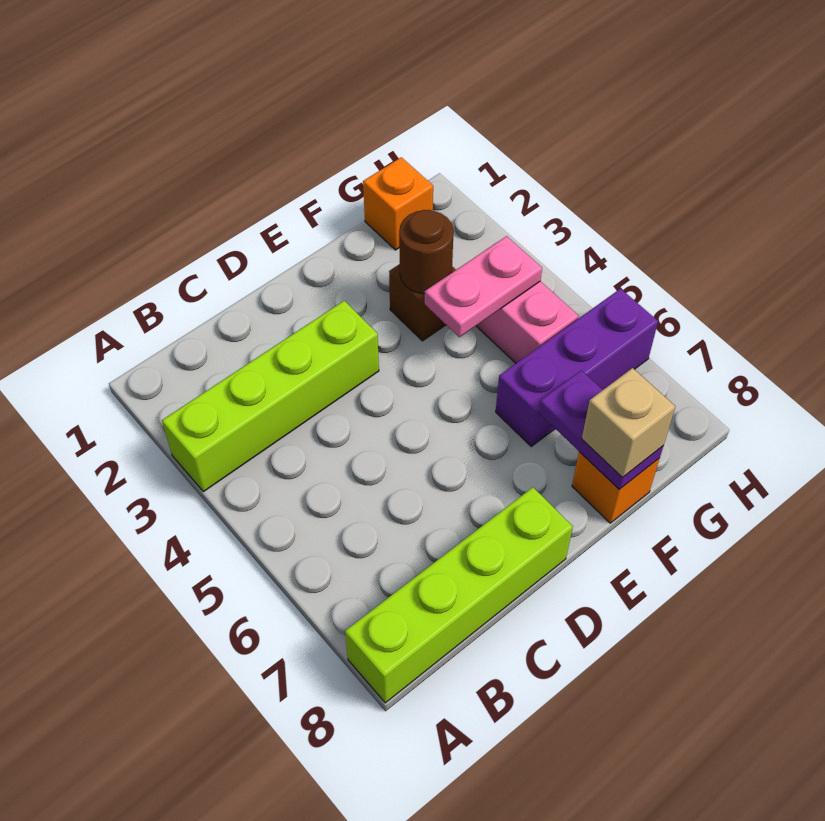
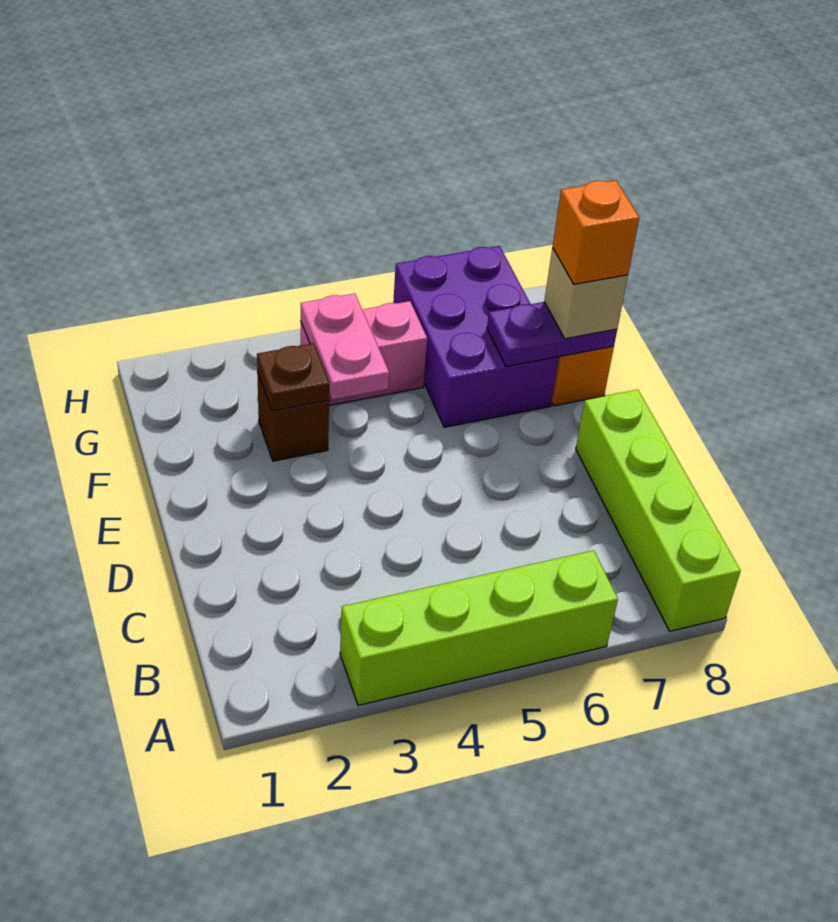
lime 1x4 brick [162,301,379,492] -> lime 1x4 brick turned to [340,550,618,705]
brown 1x1 round brick [399,210,454,294] -> brown 1x1 plate [257,343,329,411]
purple 1x3 brick [496,289,658,446] -> purple 2x3 brick [393,246,559,427]
orange 1x1 brick [363,157,433,250] -> orange 1x1 brick moved to [553,181,639,284]

